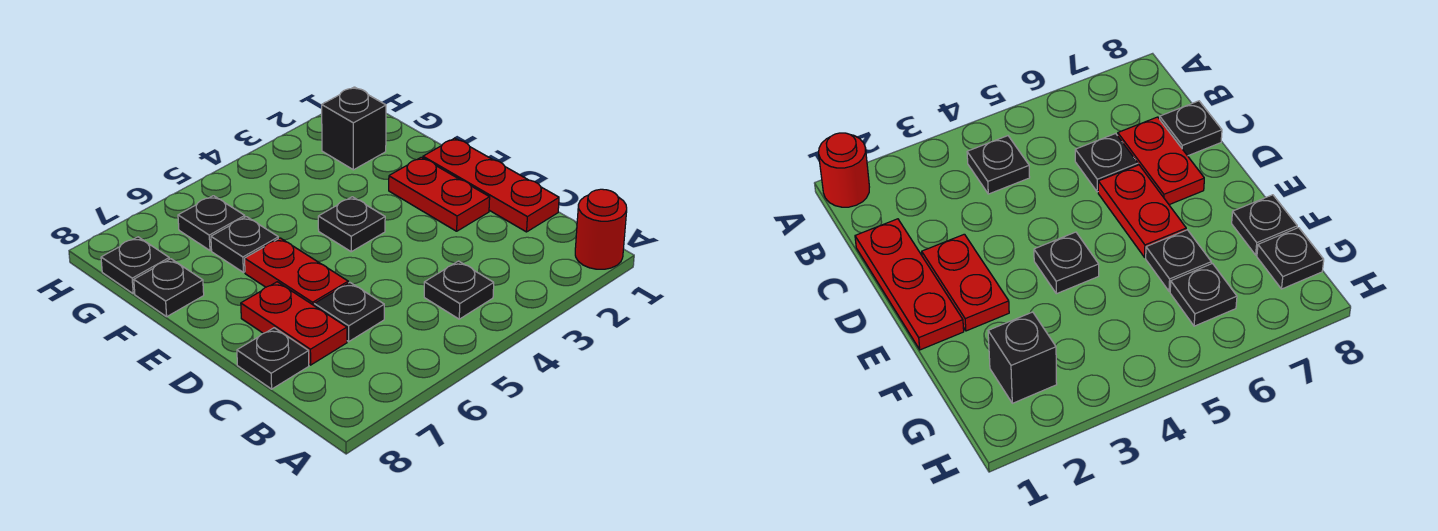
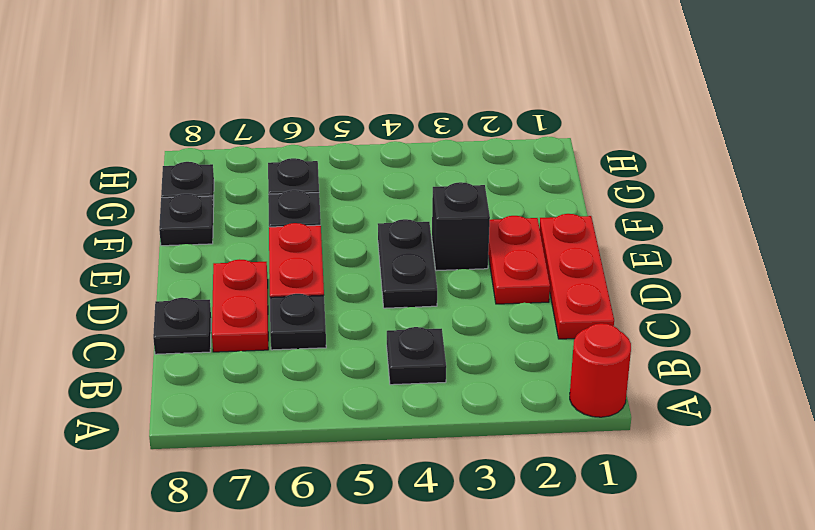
black 1x1 plate [318,197,385,252] -> black 1x2 plate [378,219,437,308]
black 1x1 brick [322,87,386,170] -> black 1x1 brick moved to [432,182,490,271]

